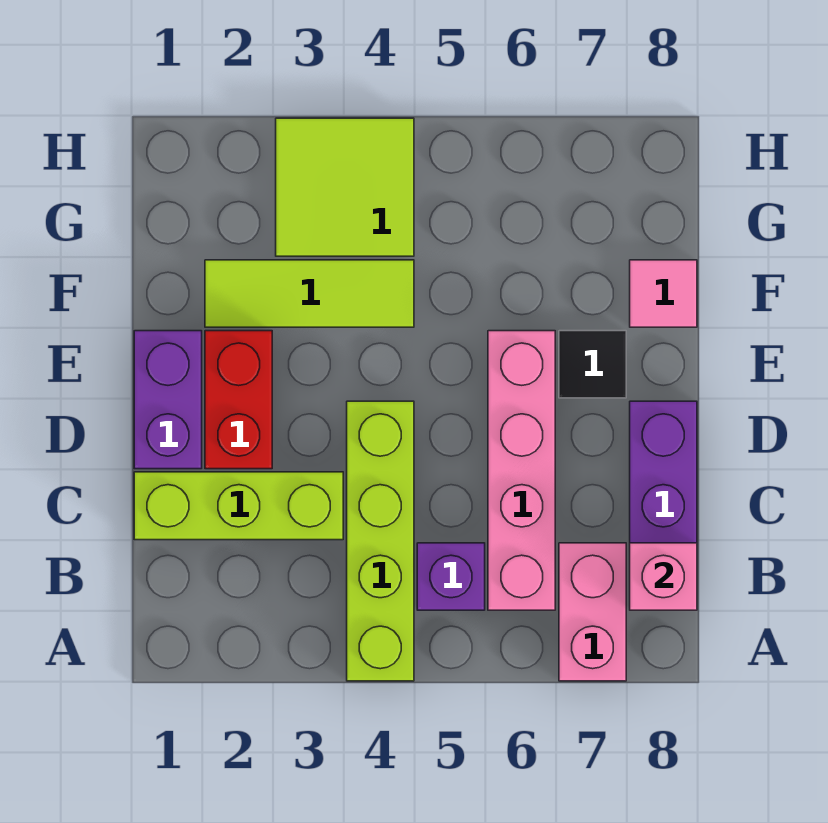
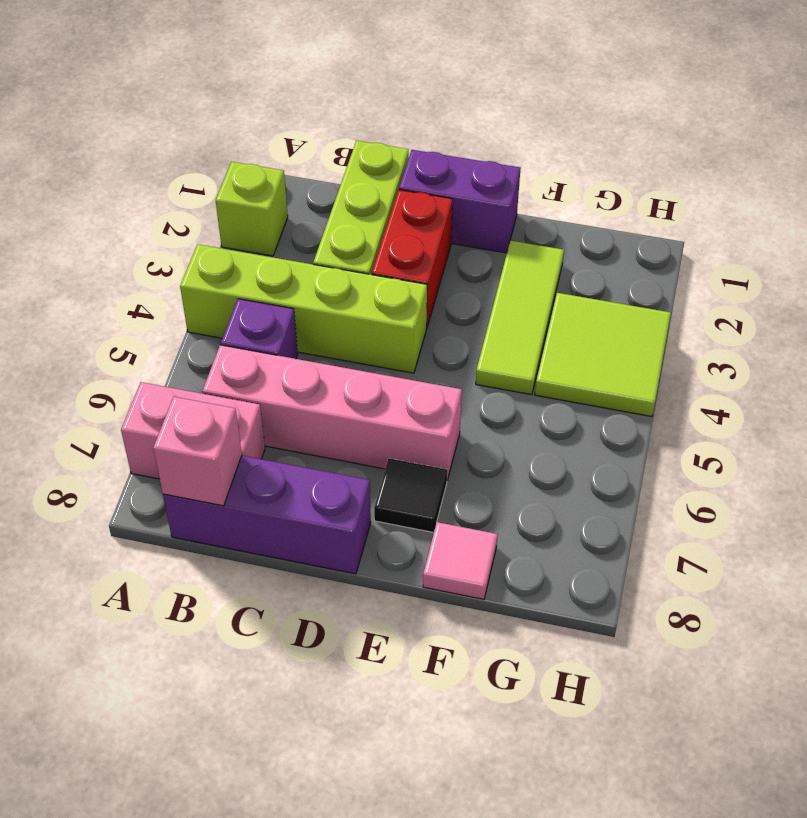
none -> lime 1x1 brick [216,162,288,256]
red 1x2 brick [205,331,272,469] -> red 1x2 brick turned to [372,190,453,328]

